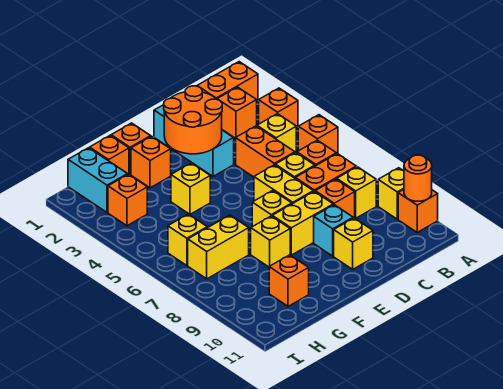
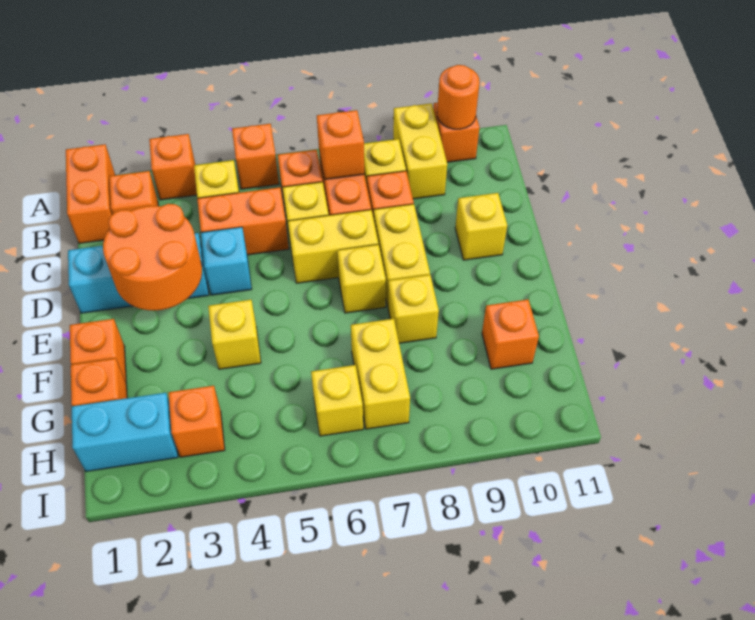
yellow 1x1 brick [378,168,404,219] -> yellow 1x2 brick [393,103,447,199]
cyan 1x1 brick [314,205,353,256] -> cyan 1x1 brick moved to [201,227,252,295]
orange 1x1 brick [131,136,171,188] -> orange 1x1 brick moved to [317,110,364,180]

